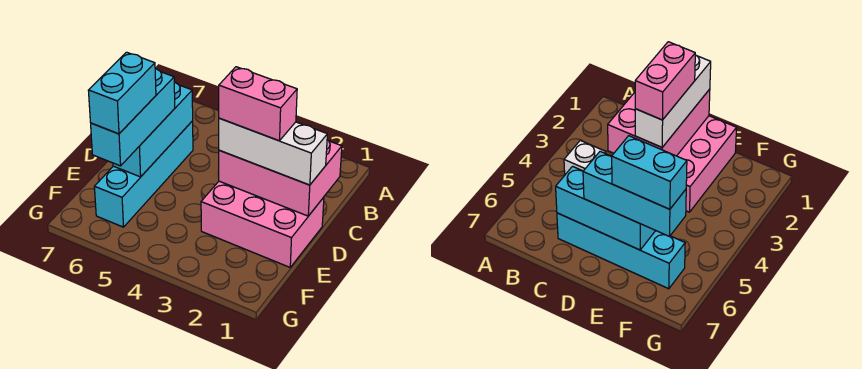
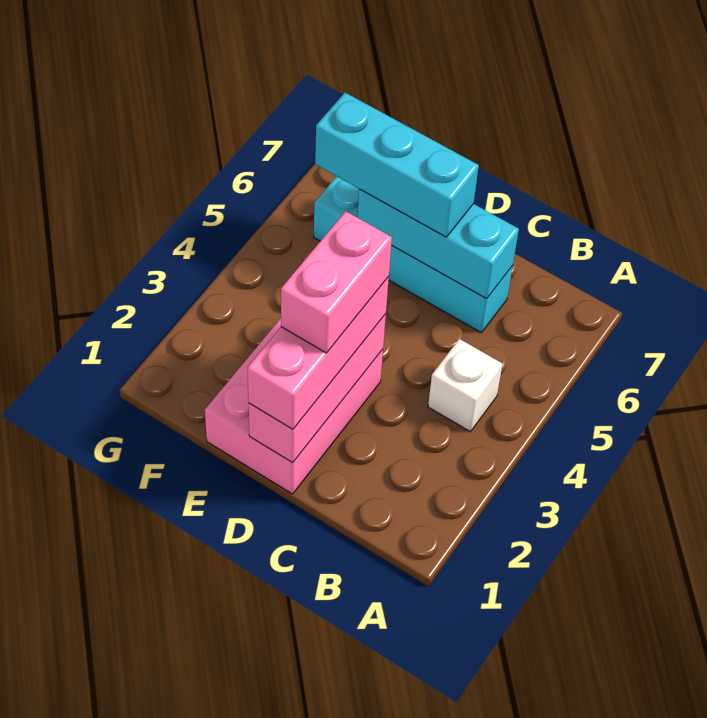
pink 2x3 brick [218,140,342,216] -> pink 1x3 brick [249,314,386,463]
white 1x3 brick [219,118,327,185] -> pink 1x3 brick [248,277,389,429]
cyan 1x2 brick [88,52,156,134] -> none

